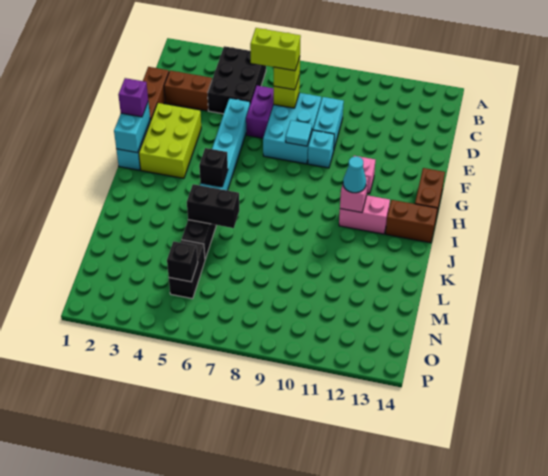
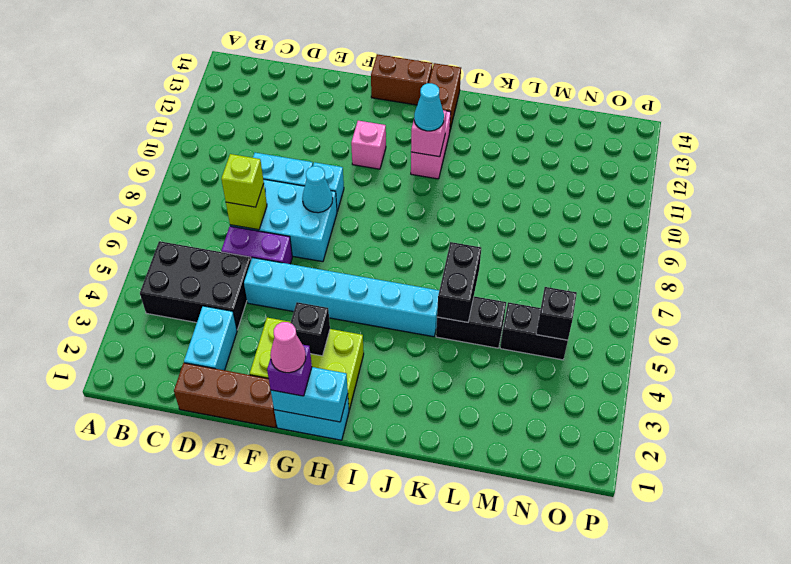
brown 1x2 brick [164,71,212,111] -> cyan 1x2 brick [184,306,237,370]
lime 1x2 brick [250,28,301,71] -> none
cyan 1x1 tile [286,120,312,146] -> cyan 1x1 cone [302,166,333,213]
none -> pink 1x1 cone [270,322,306,373]
black 1x1 brick [199,148,228,187] -> black 1x1 brick moved to [291,302,330,356]

